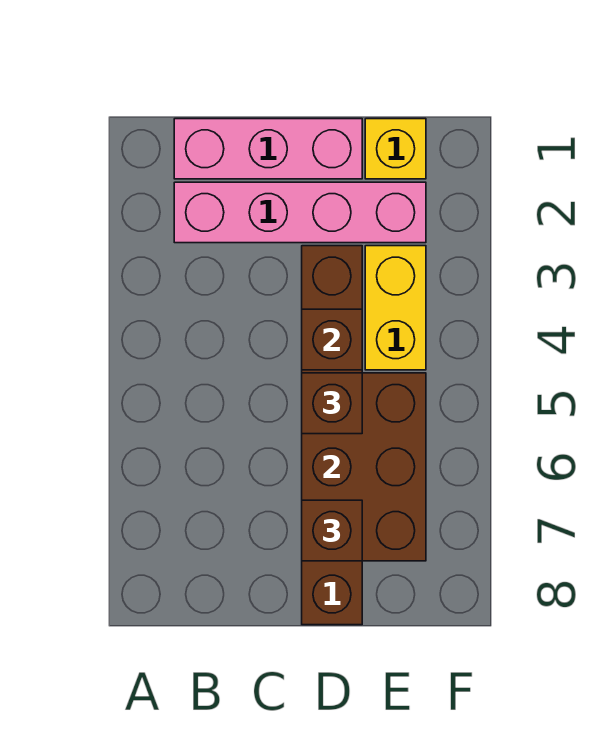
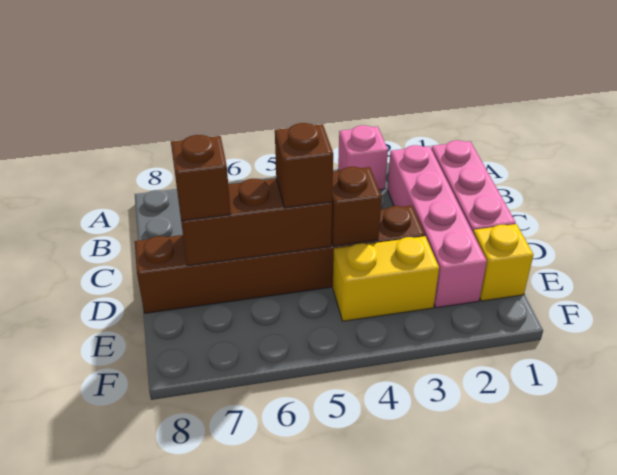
none -> pink 1x1 brick [338,125,388,190]
brown 2x3 brick [302,373,426,561] -> brown 1x3 brick [181,178,332,266]

